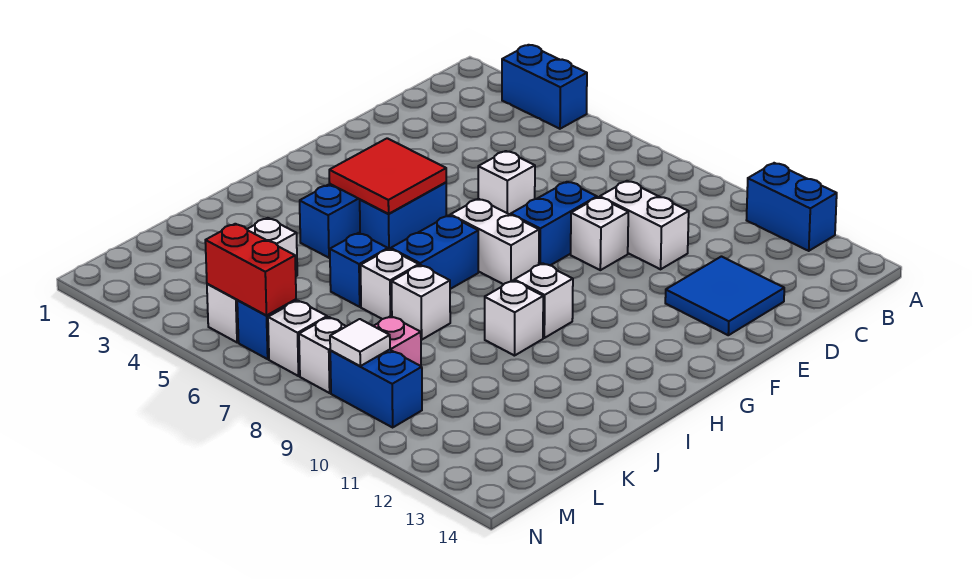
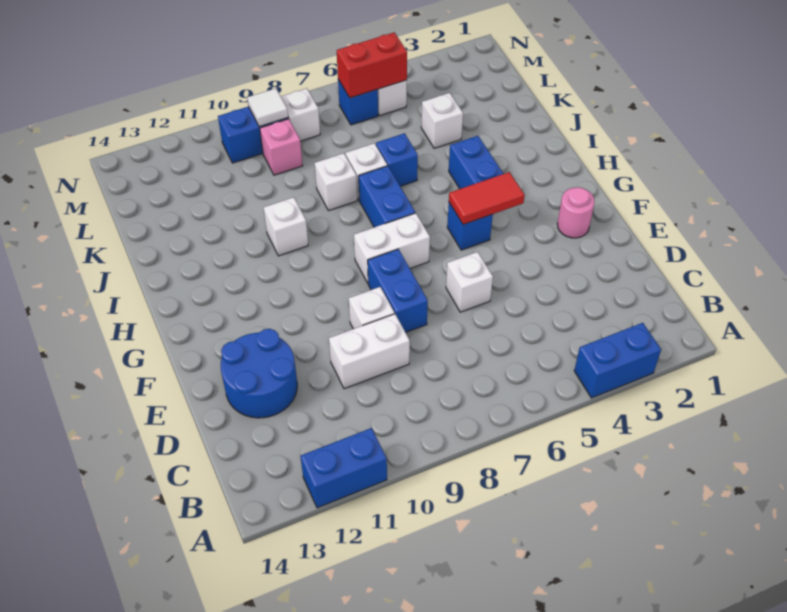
blue 2x2 tile [665,257,784,335] -> blue 2x2 round brick [221,329,297,418]
none -> pink 1x1 round brick [557,187,595,238]
red 2x2 tile [329,138,446,214] -> red 1x2 tile [449,172,525,225]
blue 1x2 brick [360,182,446,249] -> blue 1x1 brick [447,203,493,250]
white 1x1 brick [514,263,573,338] -> none
white 1x1 brick [268,300,327,376] -> none

